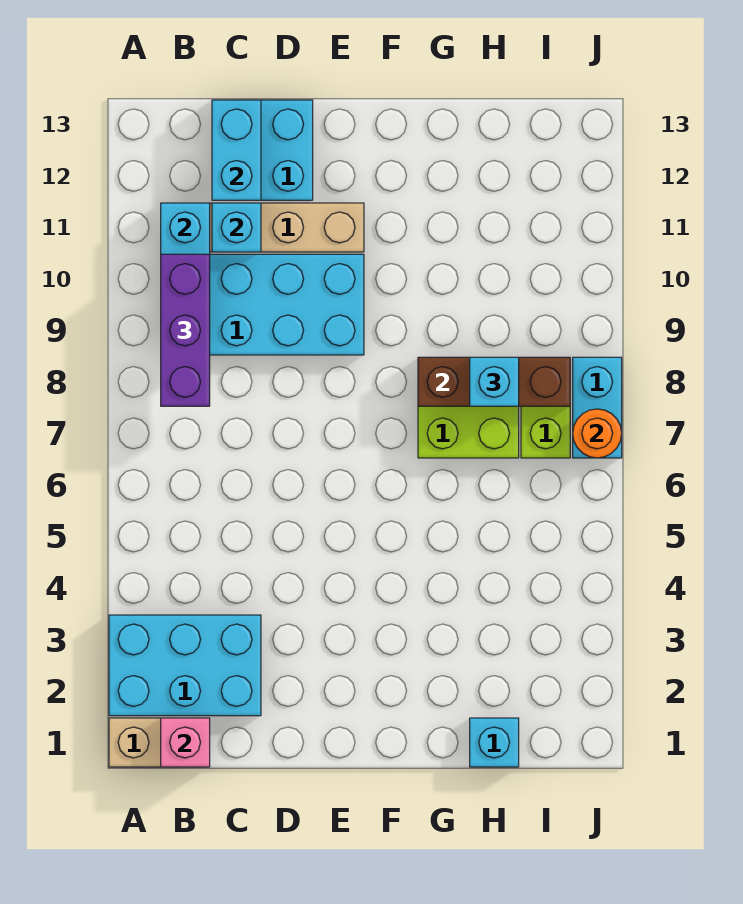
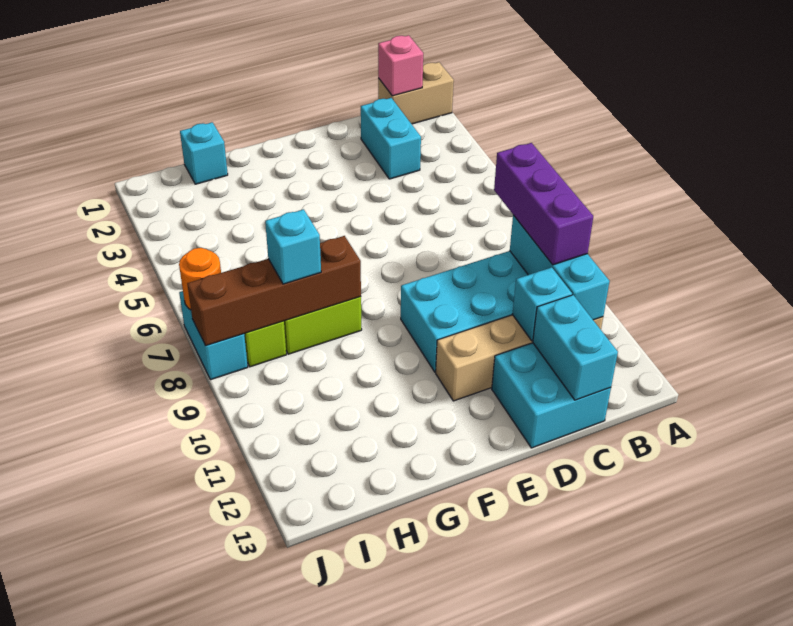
cyan 2x3 brick [109,615,261,716] -> cyan 1x2 brick [361,98,421,179]
brown 1x3 brick [418,357,570,406] -> brown 1x4 brick [187,236,361,345]

